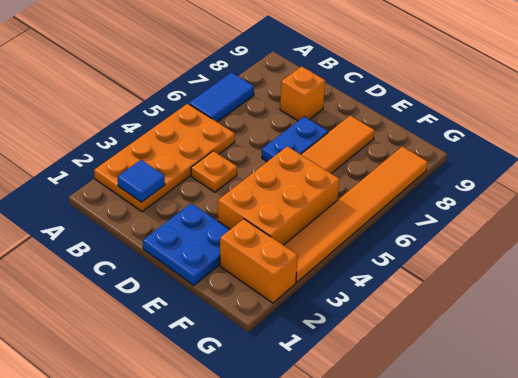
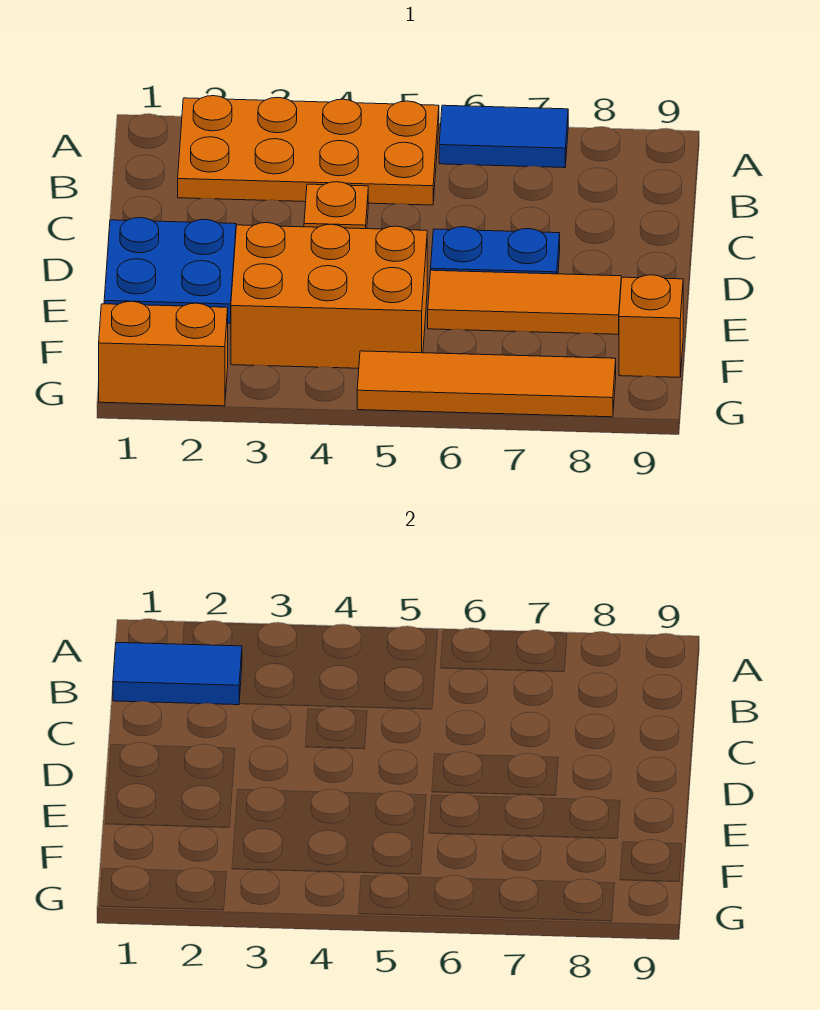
blue 1x1 tile [118,160,165,202] -> blue 1x2 tile [113,642,242,705]
orange 1x1 brick [280,66,325,121] -> orange 1x1 brick moved to [619,275,683,377]
orange 1x2 brick [220,219,298,303] -> orange 1x2 brick turned to [99,301,228,406]
orange 1x6 tile [284,147,428,282] -> orange 1x4 tile [357,351,616,417]

